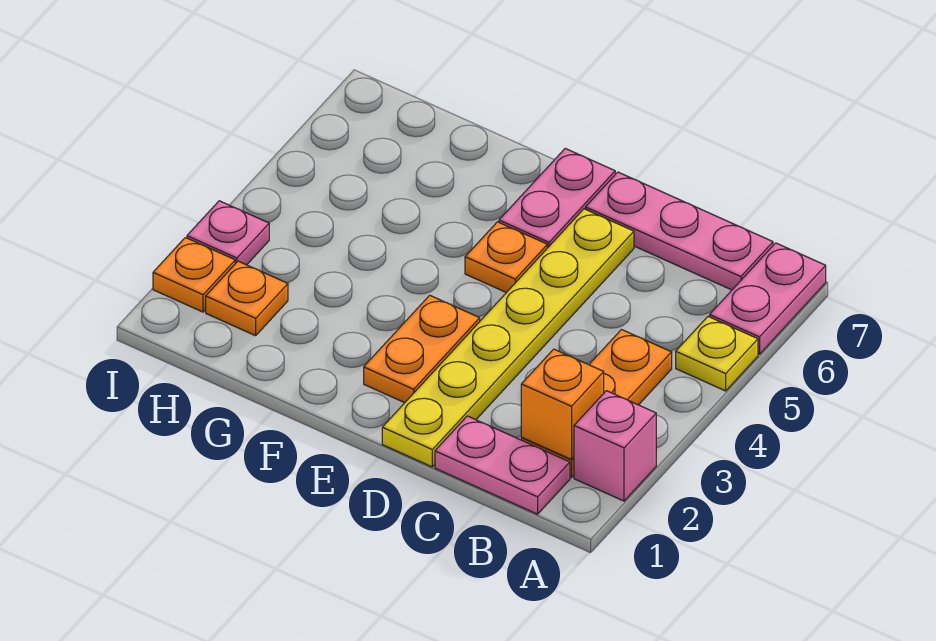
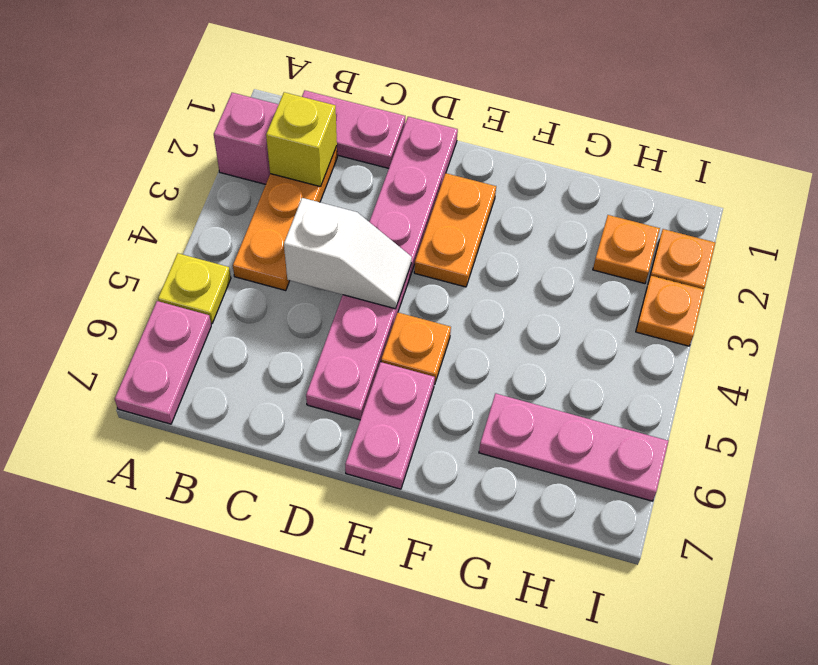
orange 1x1 brick [521,349,604,460] -> yellow 1x1 brick [266,92,337,187]
pink 1x3 plate [586,172,773,290] -> pink 1x3 plate moved to [479,393,668,501]
none -> white 1x2 slope [284,198,412,309]
yellow 1x6 plate [382,209,634,467] -> pink 1x6 plate [306,117,458,420]
pink 1x1 plate [187,201,269,265] -> orange 1x1 plate [636,276,704,346]

